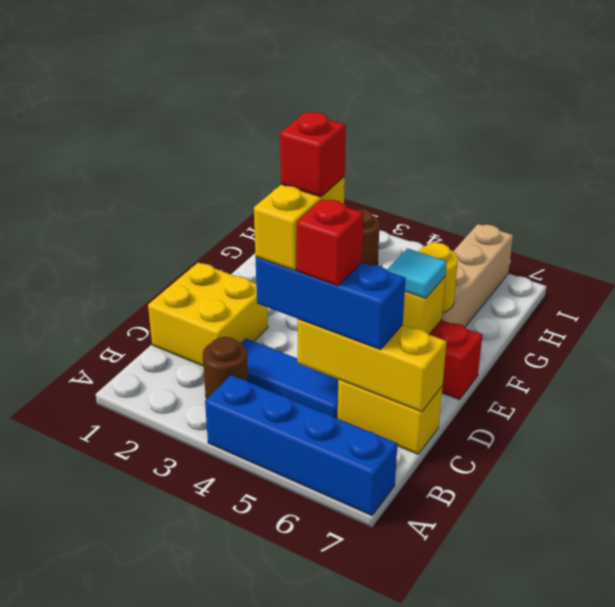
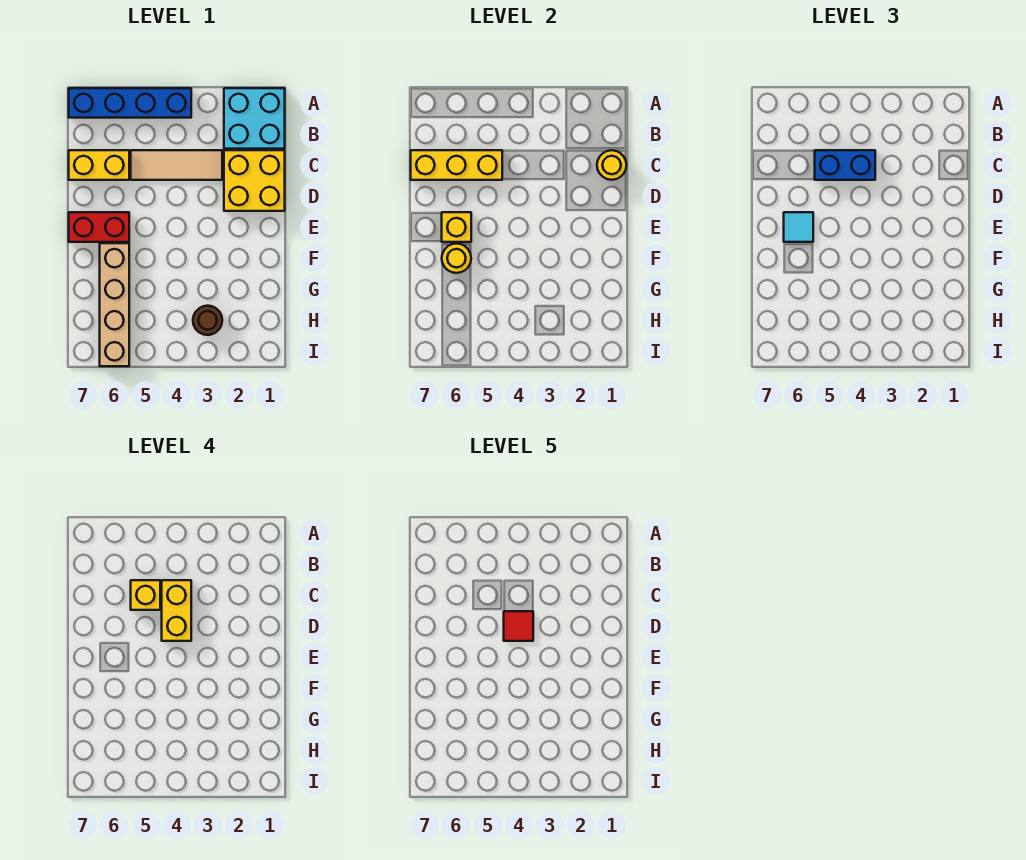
none -> cyan 2x2 brick [224,88,285,149]
brown 1x1 round brick [203,337,248,399] -> none
none -> yellow 1x1 round brick [597,150,626,180]
blue 1x3 tile [241,338,339,418] -> tan 1x3 tile [131,150,222,180]
blue 1x3 brick [256,257,406,350] -> blue 1x2 brick [815,150,875,180]
red 1x1 brick [297,200,363,286] -> yellow 1x1 brick [131,580,160,610]
red 1x1 brick [280,112,346,197] -> red 1x1 tile [504,611,533,641]

